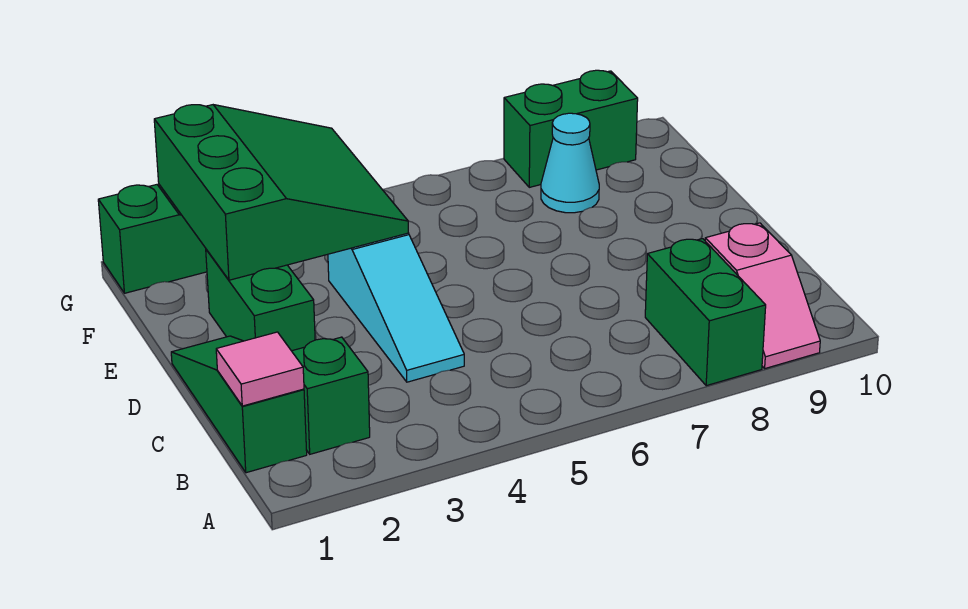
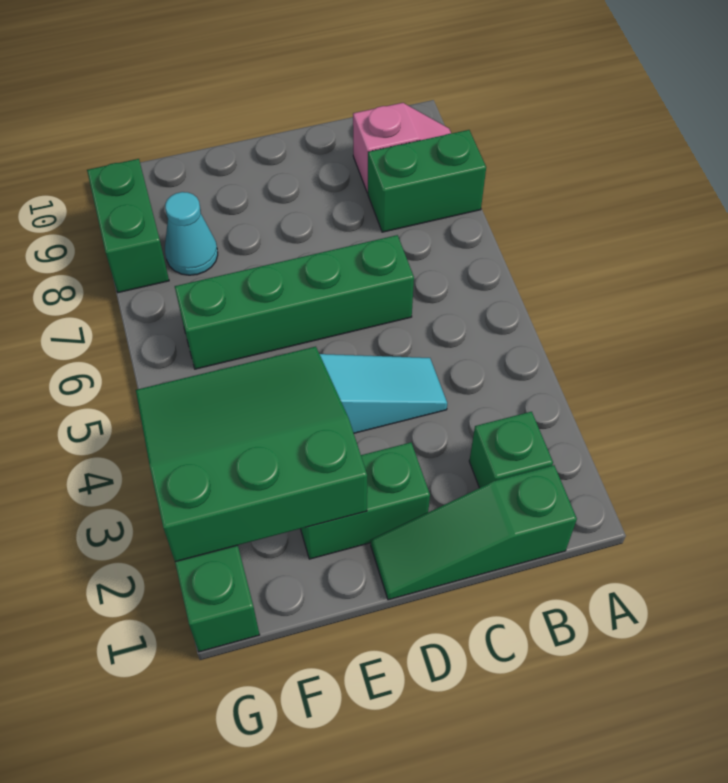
pink 1x1 tile [216,332,304,406] -> none
none -> green 1x4 brick [175,235,414,369]

